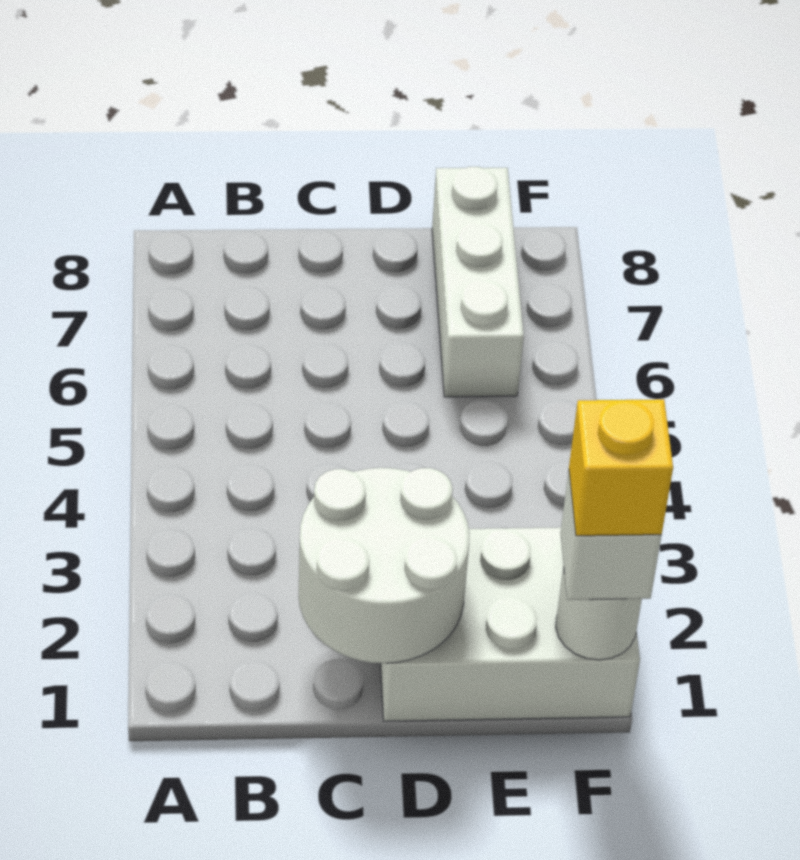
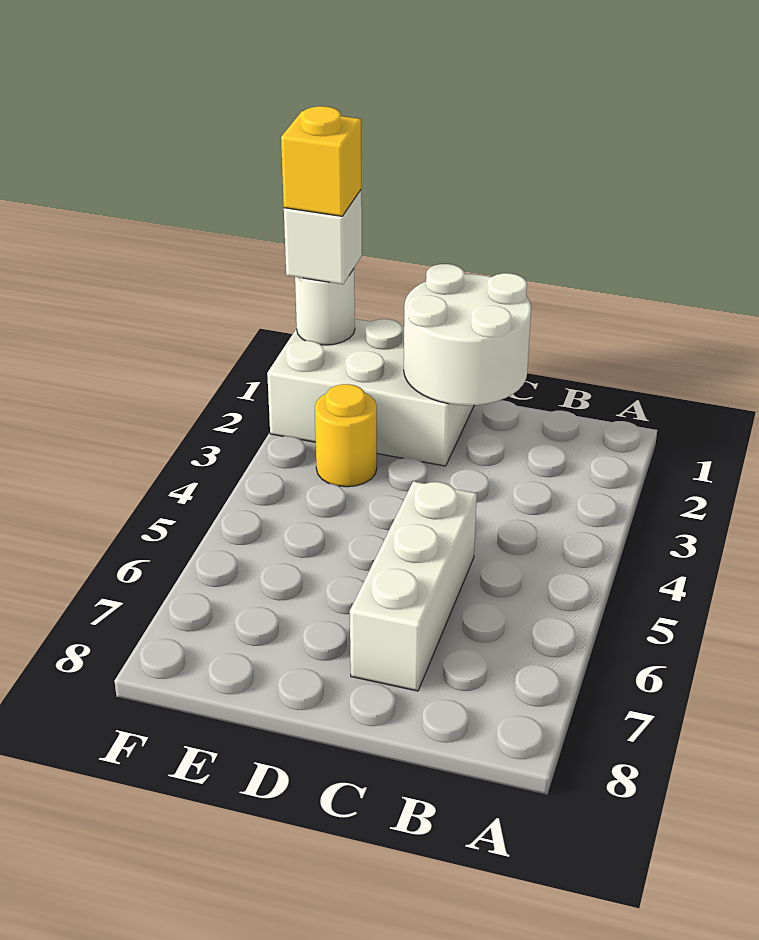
none -> yellow 1x1 round brick [315,384,377,487]
white 1x3 brick [432,167,524,397] -> white 1x3 brick moved to [350,481,477,691]

